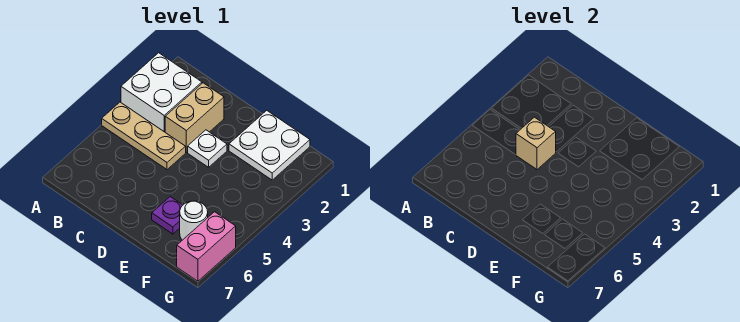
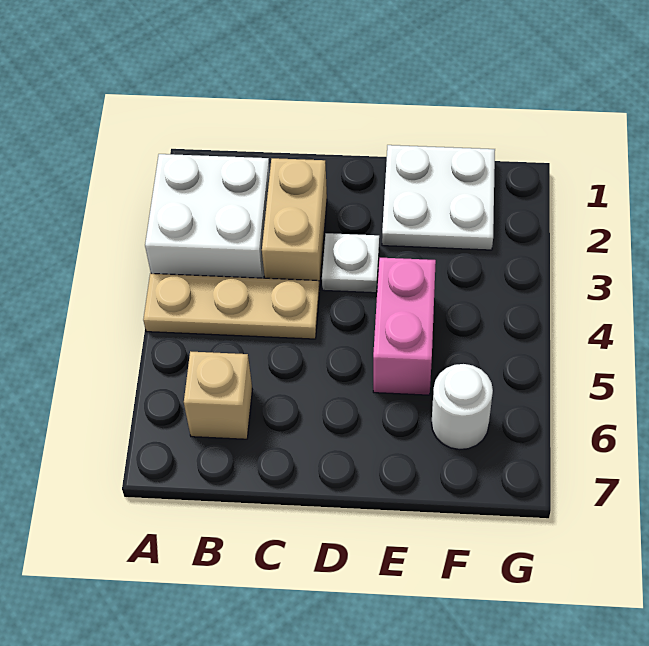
tan 1x1 brick [516,117,556,170] -> tan 1x1 brick moved to [184,351,252,439]
purple 1x1 plate [152,197,183,234] -> none
pink 1x2 brick [177,212,236,281] -> pink 1x2 brick moved to [373,258,436,395]

